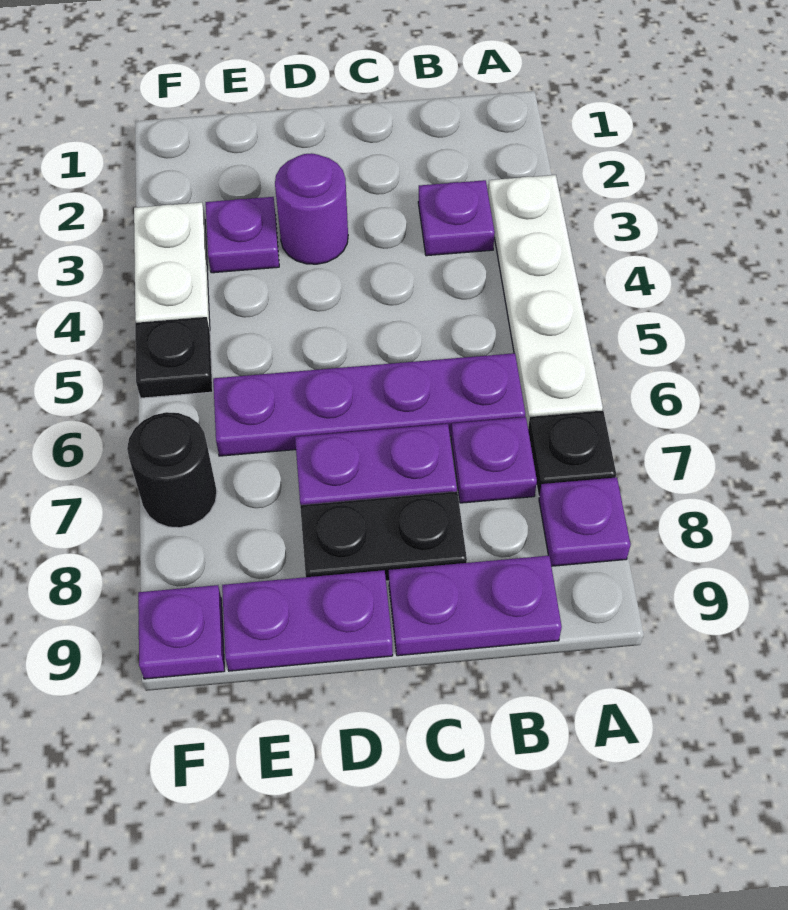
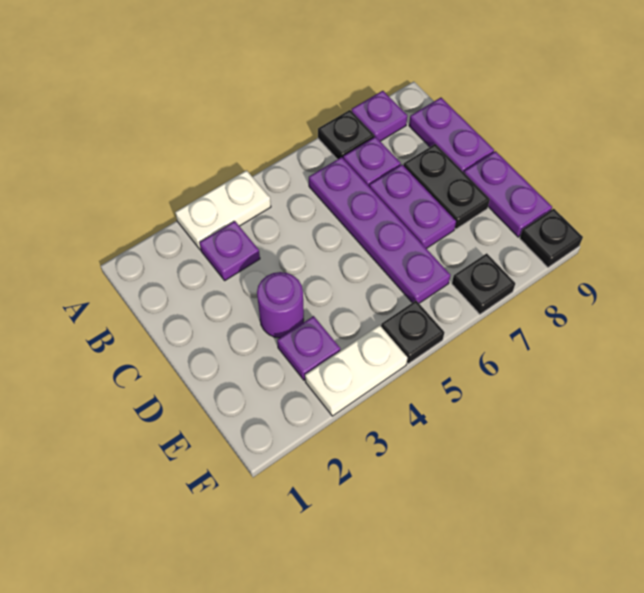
white 1x4 plate [488,175,603,426] -> white 1x2 plate [175,170,271,250]
black 1x1 round brick [127,412,217,528] -> black 1x1 plate [452,253,515,314]
purple 1x1 plate [138,585,225,679] -> black 1x1 plate [520,209,583,267]

